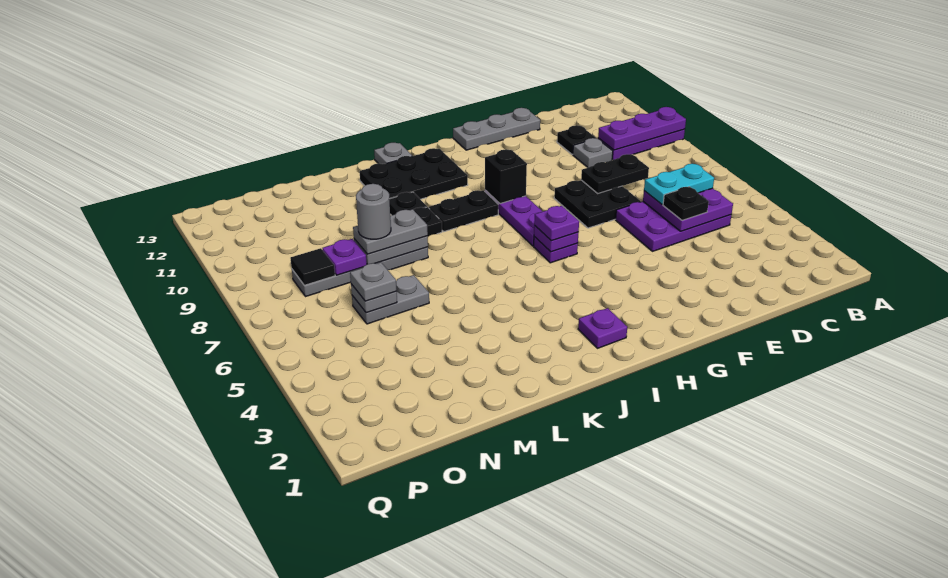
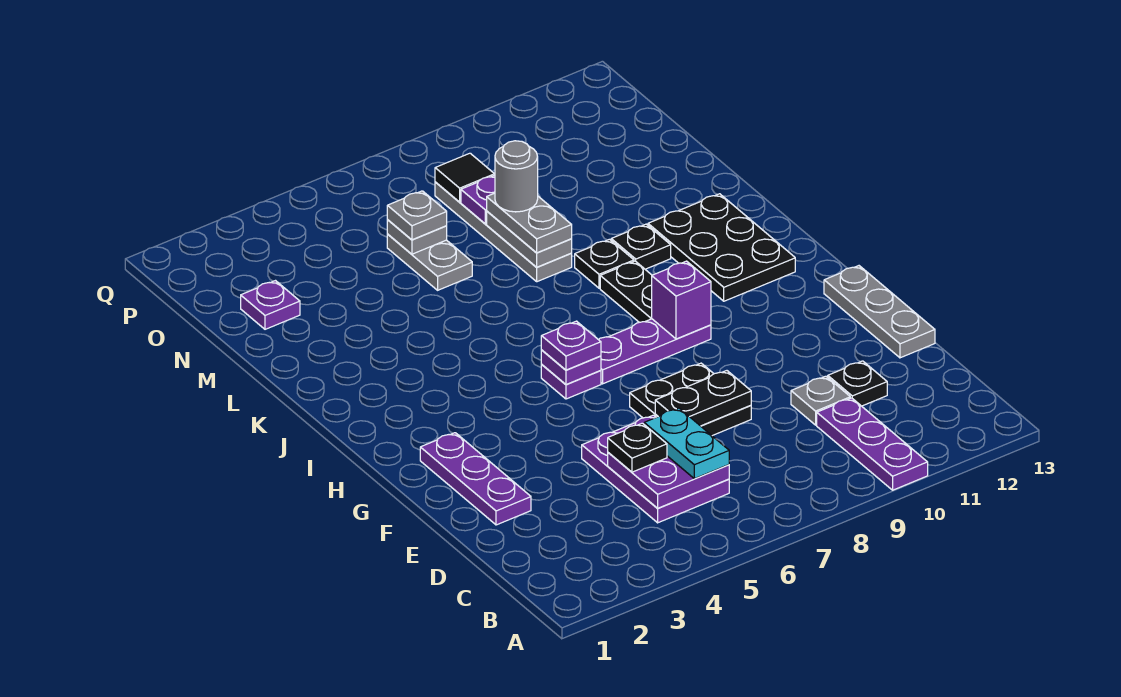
purple 1x3 plate [598,107,686,150] -> purple 1x3 plate moved to [420,433,531,525]
black 1x2 plate [581,154,649,193] -> black 1x2 plate turned to [655,371,751,426]
black 1x1 brick [485,150,527,204] -> purple 1x1 brick [652,261,711,339]
purple 1x1 plate [578,308,627,348] -> purple 1x1 plate moved to [241,281,300,329]
grey 1x1 plate [374,143,412,164] -> none

